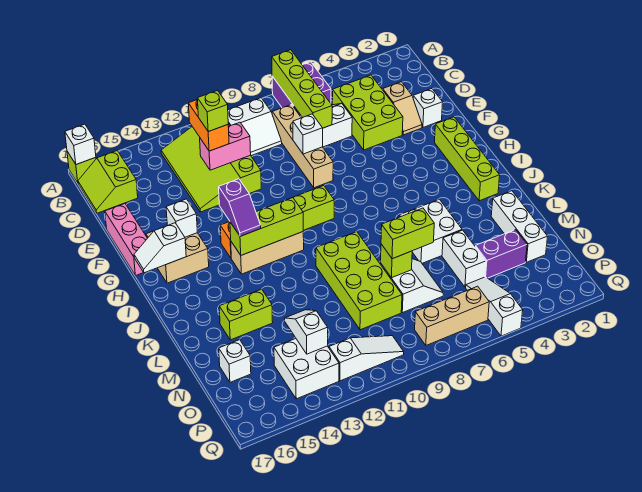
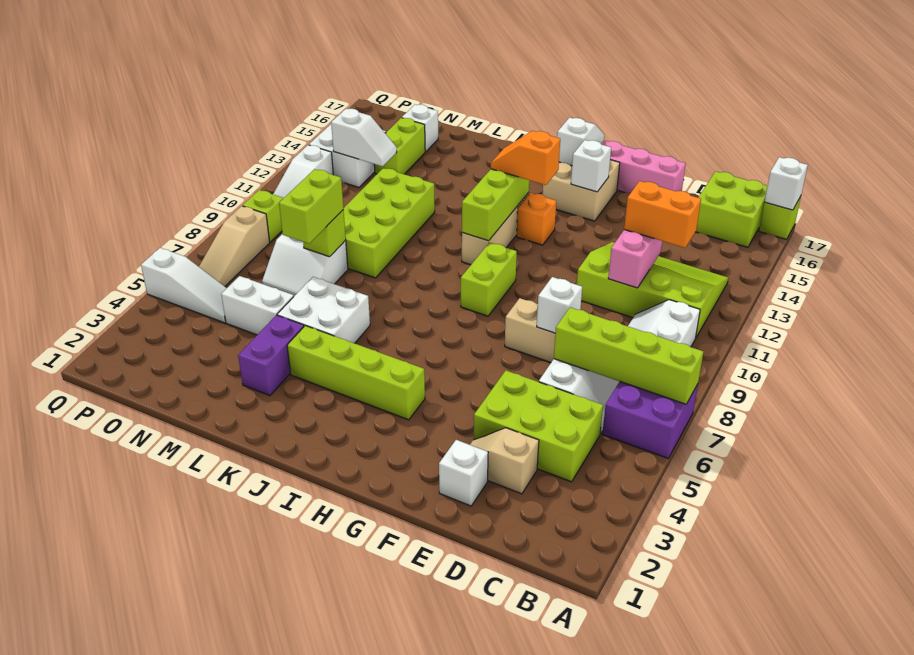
lime 2x2 slope [78,151,138,213] -> lime 2x2 brick [696,171,767,247]
lime 1x1 brick [197,91,228,132] -> lime 1x1 brick moved to [243,190,283,242]
lime 1x4 brick [435,117,500,201] -> lime 1x4 brick moved to [287,326,425,420]
purple 1x2 slope [219,179,261,236] -> orange 1x2 slope [491,131,560,185]
lime 2x4 brick [316,232,402,330] -> lime 2x4 brick turned to [343,168,435,278]
white 1x3 brick [491,191,548,262] -> none
lime 1x2 brick [219,289,273,340] -> lime 1x2 brick moved to [374,118,425,174]
purple 1x2 brick [475,230,527,278] -> purple 1x2 brick moved to [238,315,304,396]
tan 1x3 brick [415,286,489,345] -> tan 1x3 slope [199,206,270,286]

